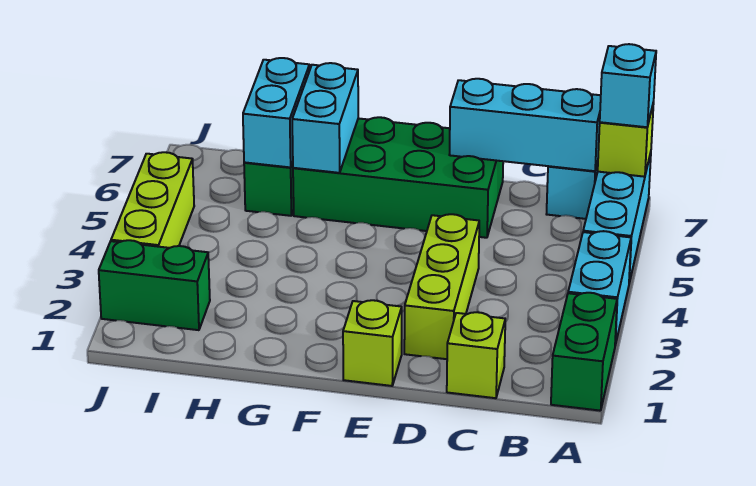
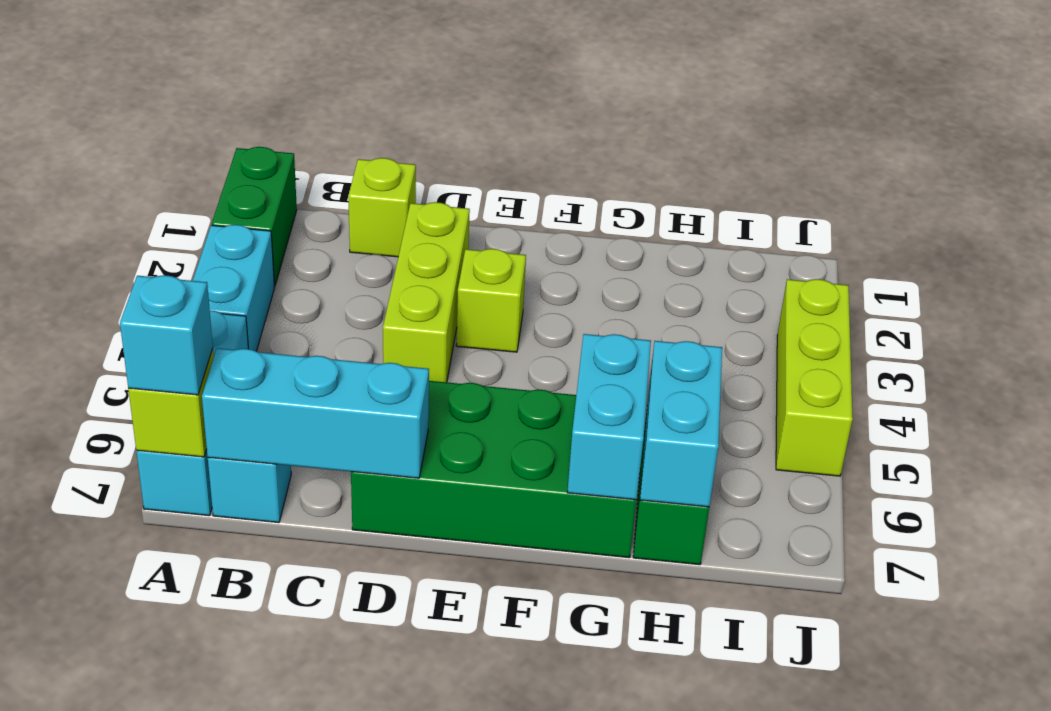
lime 1x1 brick [343,300,402,386] -> lime 1x1 brick moved to [456,249,526,352]
green 1x2 brick [99,240,210,330] -> none

